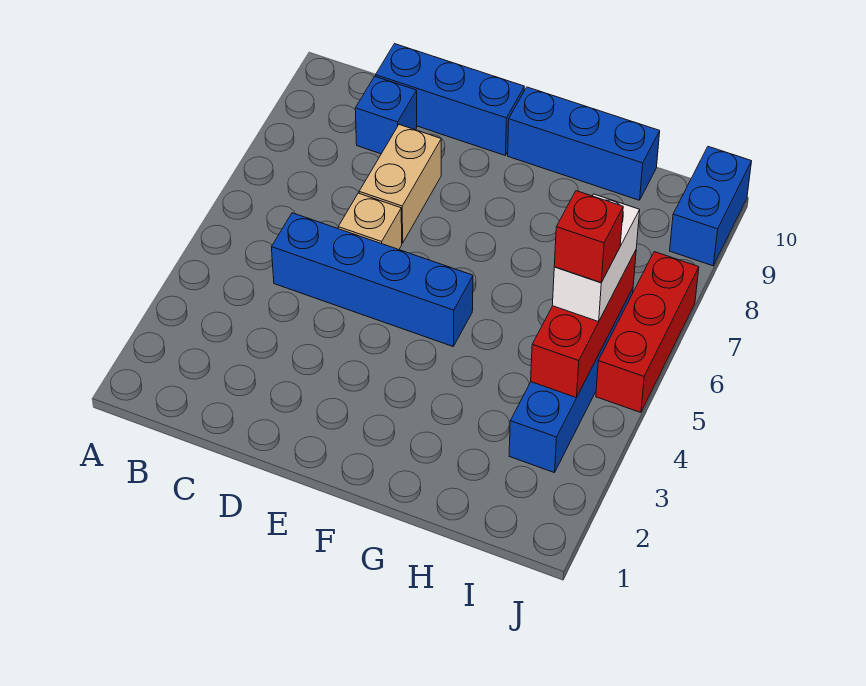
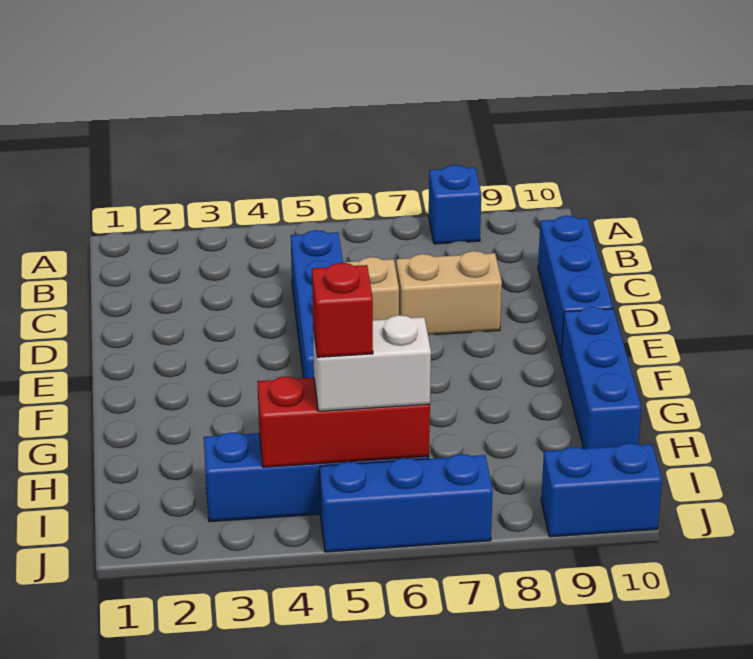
blue 1x1 brick [355,76,417,154] -> blue 1x1 brick moved to [429,165,481,244]
red 1x3 brick [596,252,699,413] -> blue 1x3 brick [320,454,493,552]

